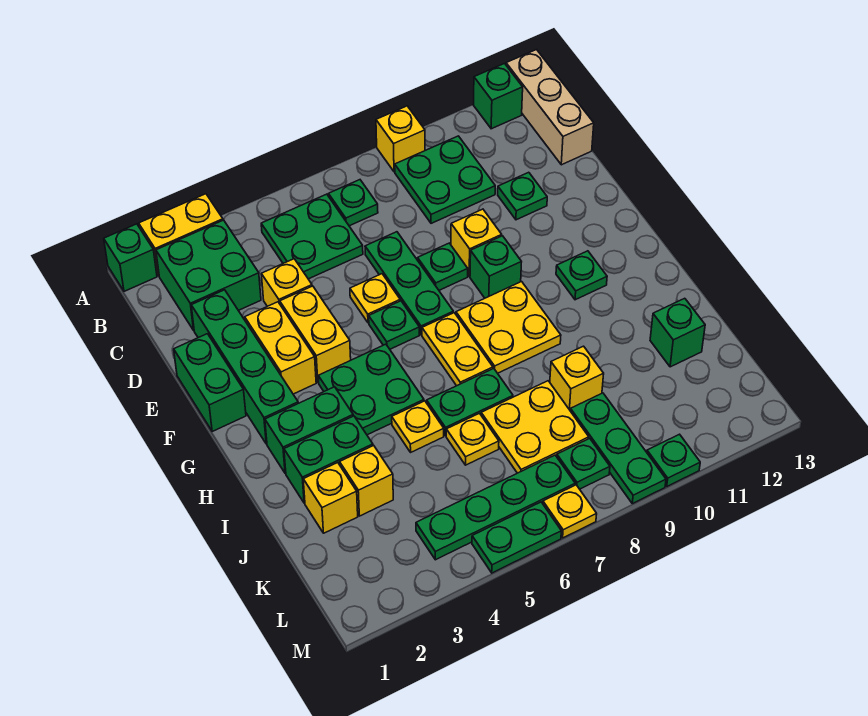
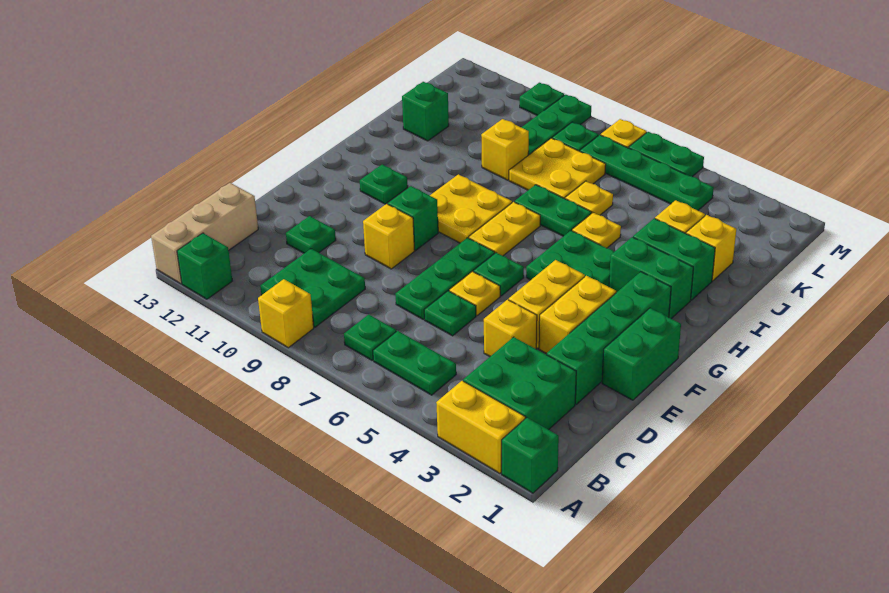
green 2x2 plate [261,194,363,279] -> green 1x2 plate [373,331,456,395]
green 1x1 plate [418,243,468,290] -> green 1x1 plate moved to [424,291,476,336]

